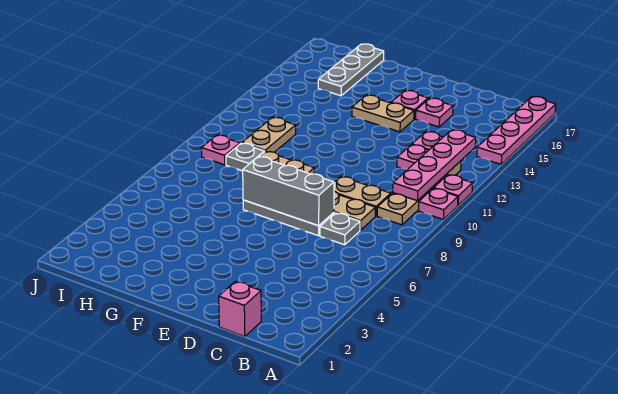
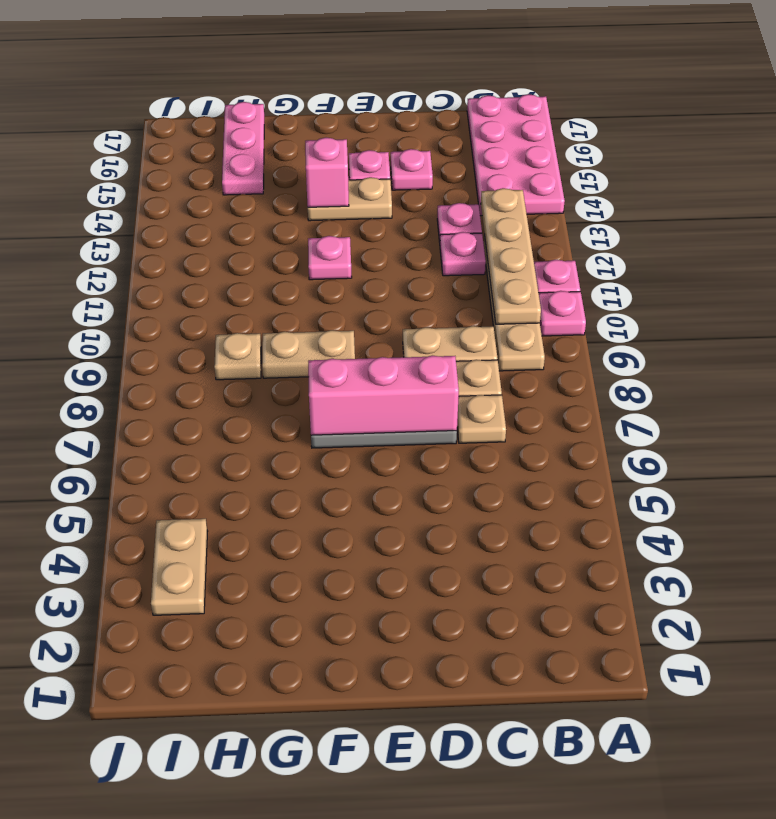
pink 1x4 plate [477,97,556,164] -> pink 2x4 plate [467,94,565,216]
pink 1x4 plate [393,130,476,201] -> tan 1x4 plate [481,188,541,324]
pink 1x1 brick [219,281,261,337] -> pink 1x1 brick moved to [305,138,349,207]
grey 1x1 plate [320,213,360,245] -> tan 1x1 plate [457,395,506,443]
grey 1x3 brick [243,157,334,226] -> pink 1x3 brick [308,356,459,435]
grey 1x1 plate [226,143,265,171] -> tan 1x1 plate [214,333,261,380]
tan 1x2 plate [242,117,296,152] -> tan 1x2 plate moved to [151,519,208,615]
grey 1x3 plate [318,44,384,96] -> pink 1x3 plate [222,102,264,195]
pink 1x1 plate [201,135,240,165] -> pink 1x1 plate moved to [308,236,352,280]

